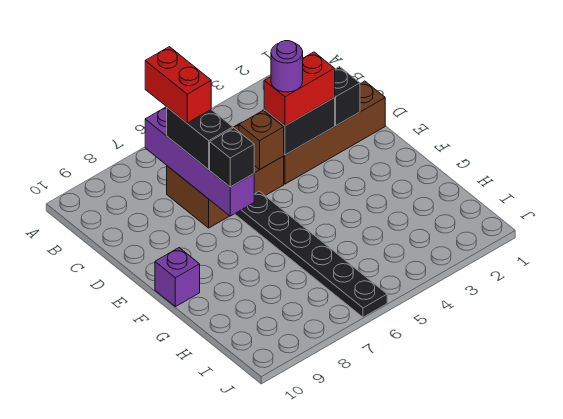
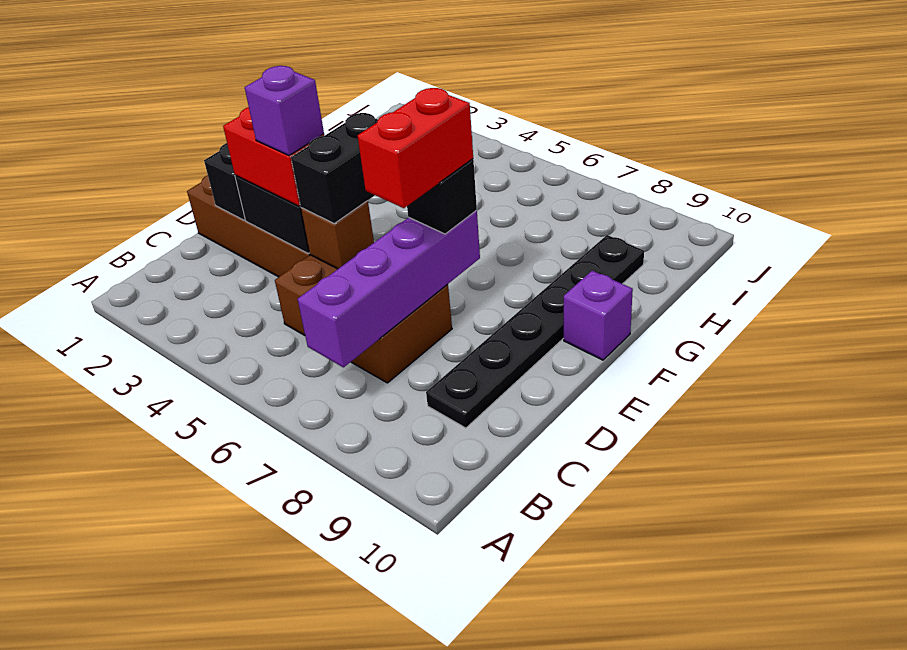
red 1x2 brick [145,47,211,123] -> red 1x2 brick moved to [358,88,473,208]
black 1x2 brick [167,107,233,170] -> black 1x2 brick moved to [291,113,378,224]
purple 1x1 round brick [271,41,303,92] -> purple 1x1 brick [245,66,324,155]
black 1x6 plate [235,191,387,317] -> black 1x6 plate moved to [426,235,644,428]

